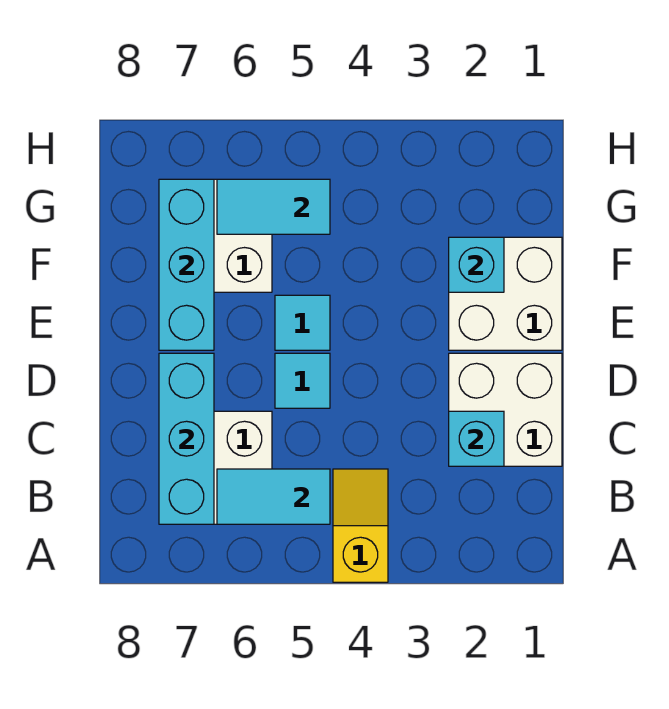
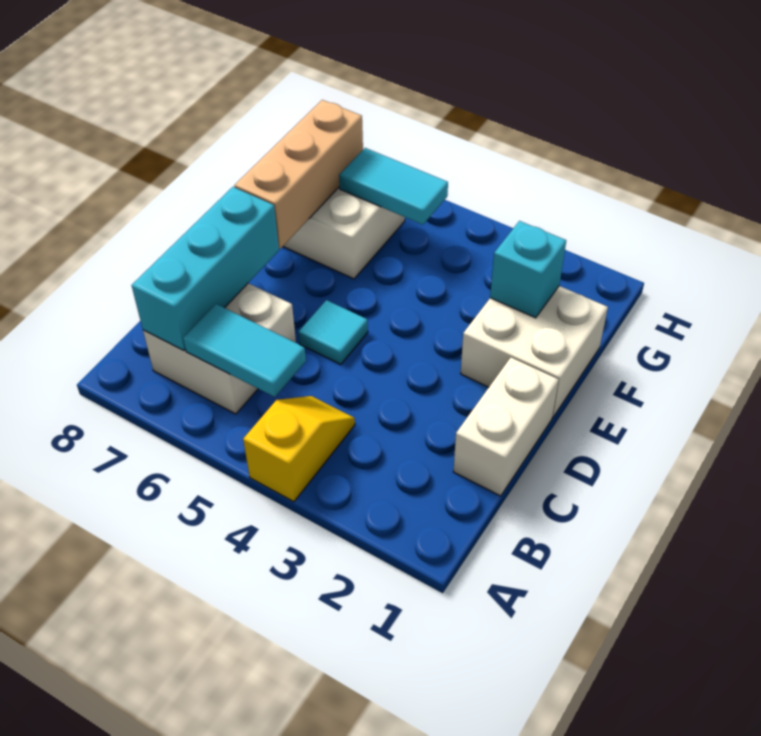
white 2x2 brick [449,353,562,466] -> white 1x2 brick [453,358,559,496]
cyan 1x1 brick [449,411,504,466] -> none
cyan 1x1 tile [275,295,330,350] -> none
cyan 1x3 brick [159,179,214,350] -> tan 1x3 brick [234,100,363,249]

